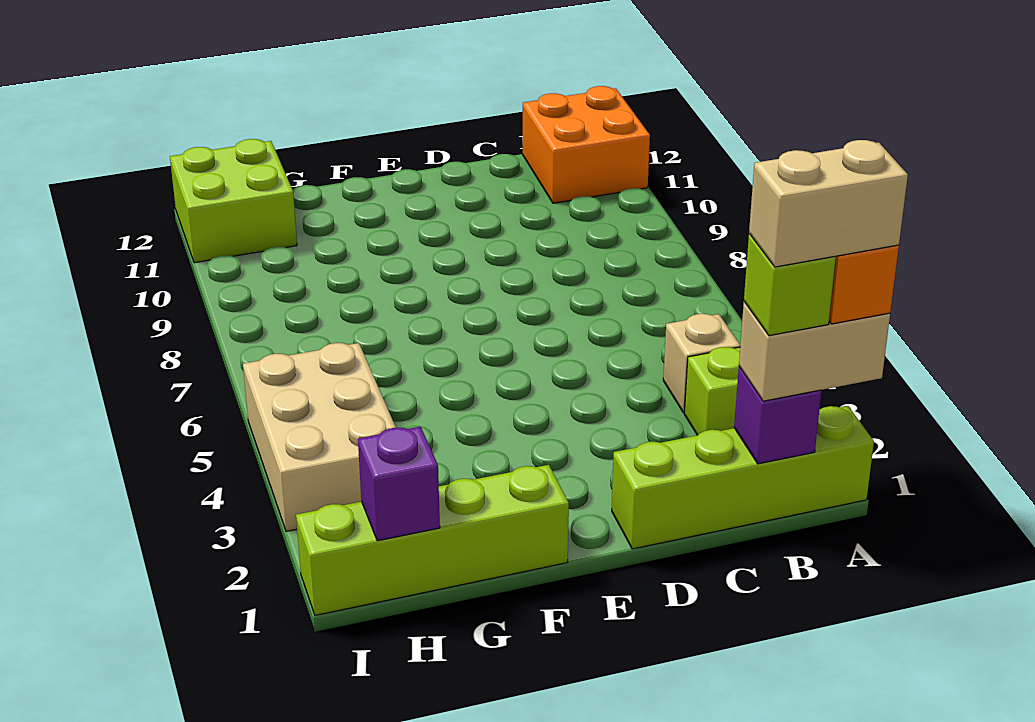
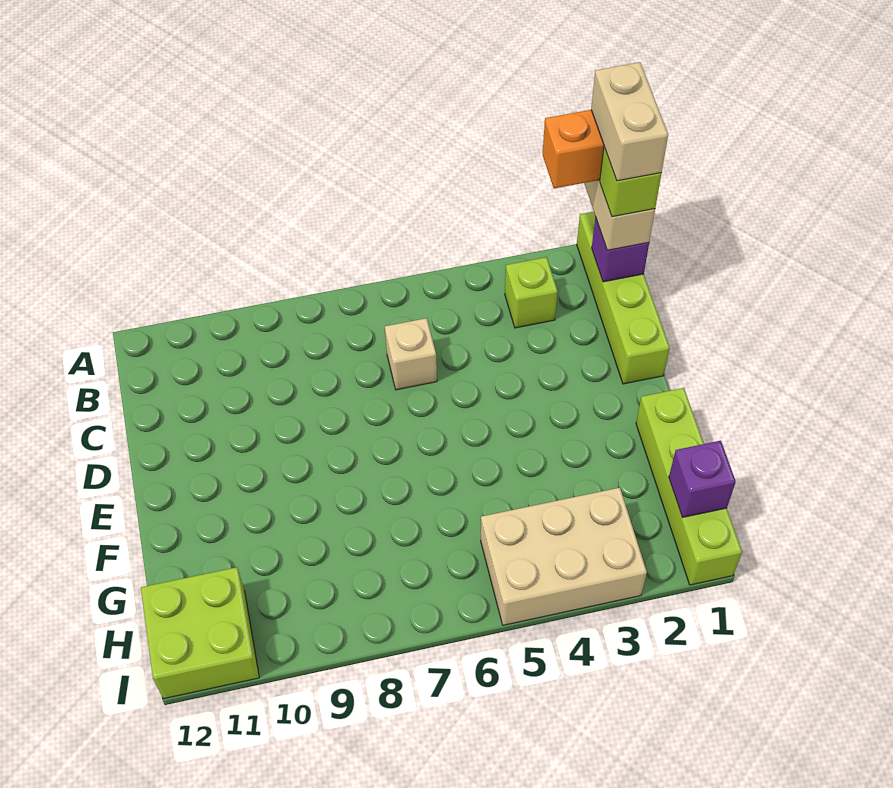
orange 2x2 brick [523,86,650,203] -> none
tan 1x1 brick [663,314,740,413] -> tan 1x1 brick moved to [385,318,437,390]

